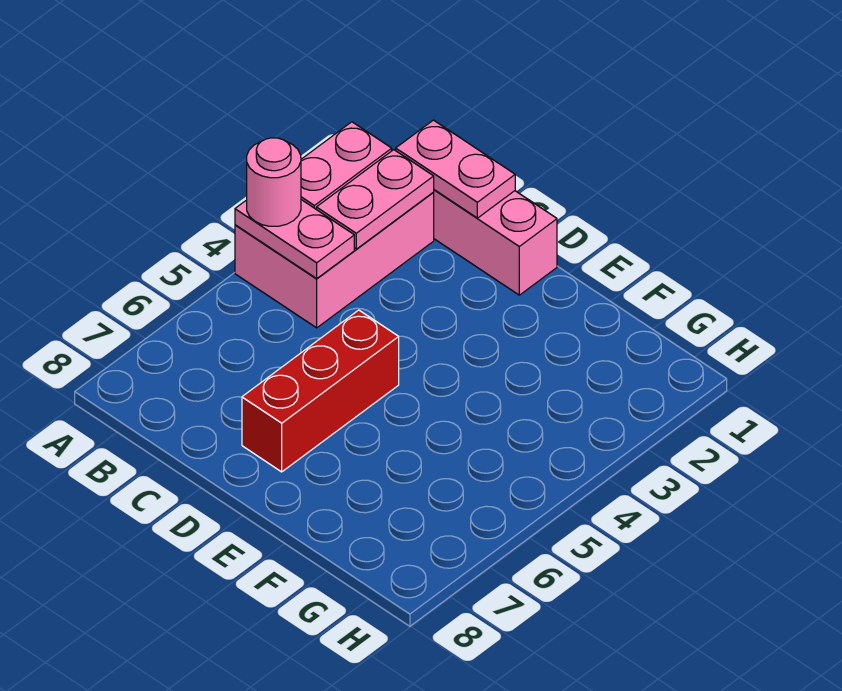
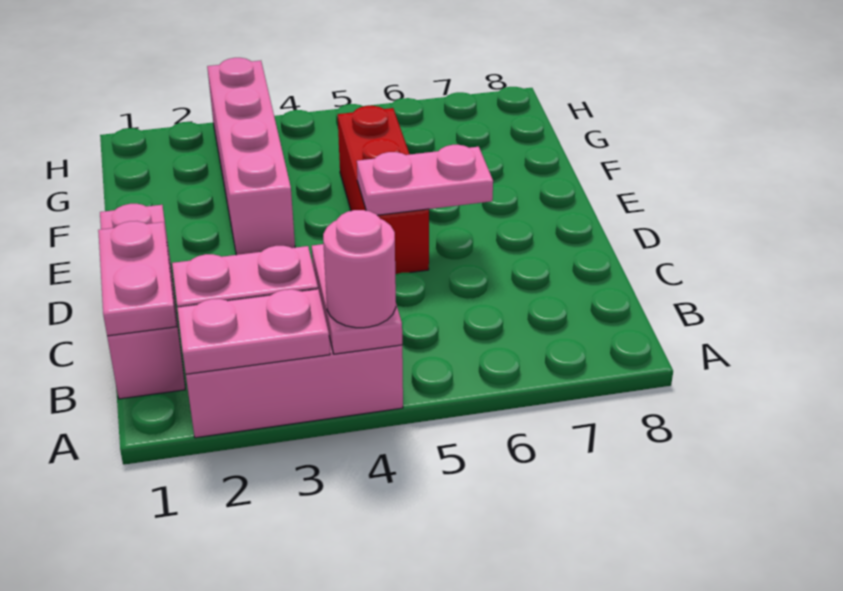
red 1x3 brick [242,310,399,472] -> red 1x3 brick turned to [338,106,429,274]
none -> pink 1x2 plate [357,145,493,215]
none -> pink 1x4 brick [207,58,295,255]

